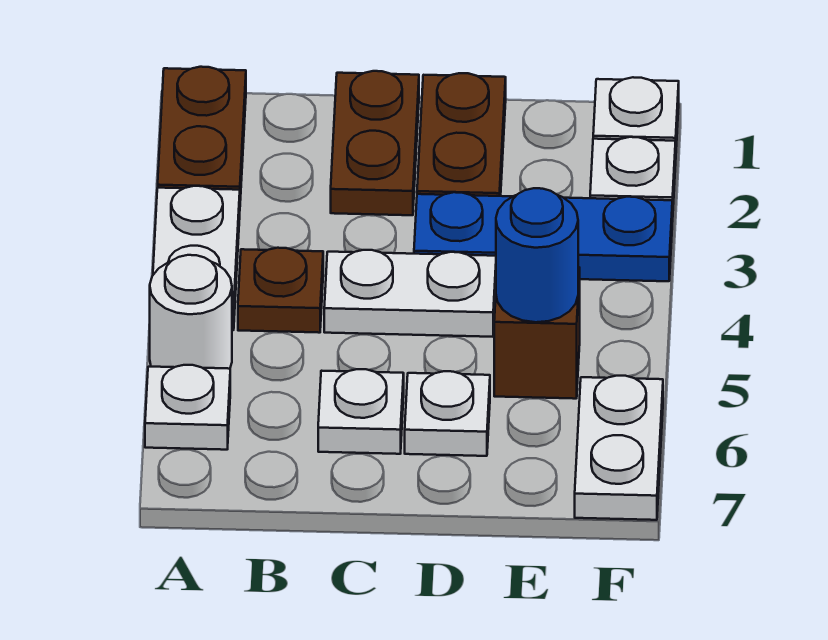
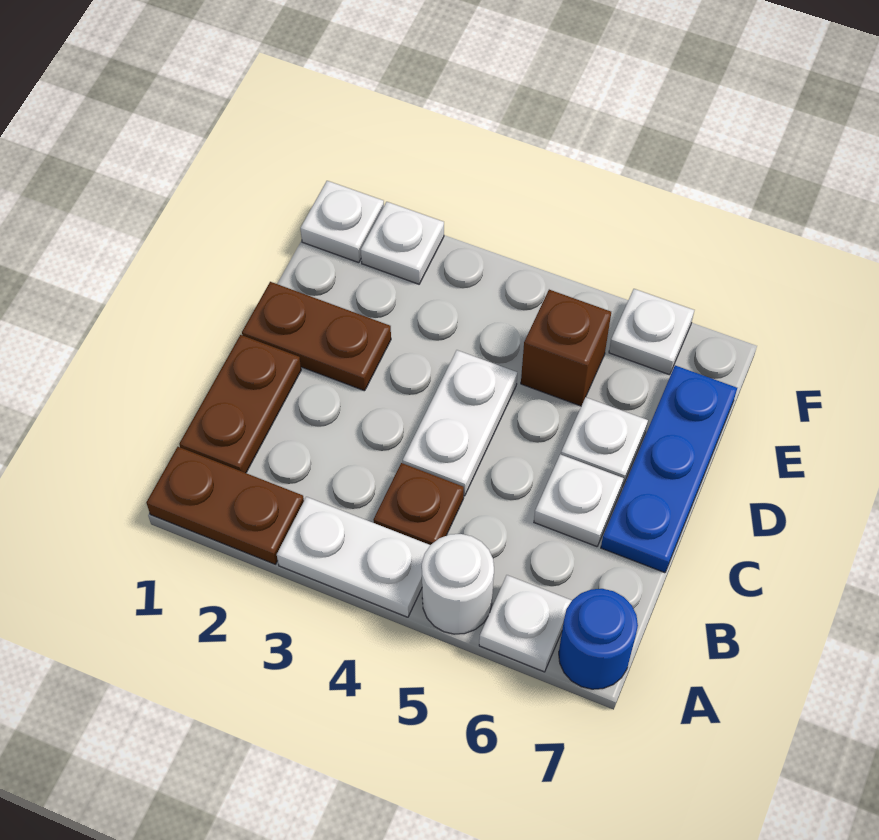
brown 1x2 plate [331,71,419,215] -> brown 1x2 plate turned to [179,335,301,473]
blue 1x3 plate [414,192,672,281] -> blue 1x3 plate moved to [601,365,737,573]
blue 1x1 round brick [496,188,578,322] -> blue 1x1 round brick moved to [559,589,638,689]
white 1x2 plate [575,376,663,520] -> white 1x1 plate [609,289,694,375]

